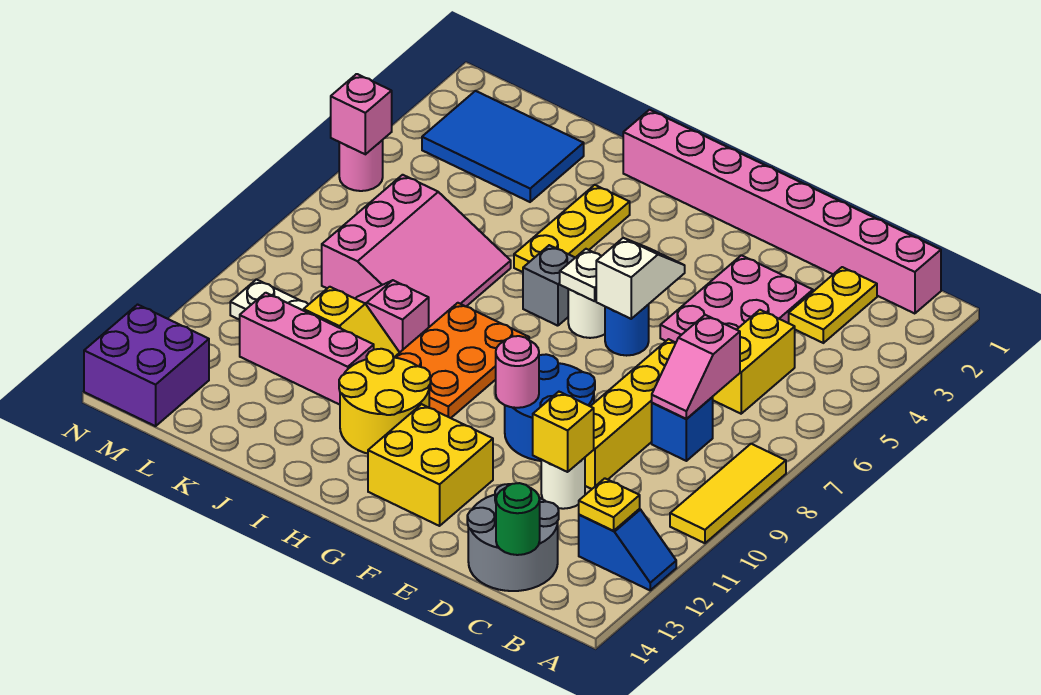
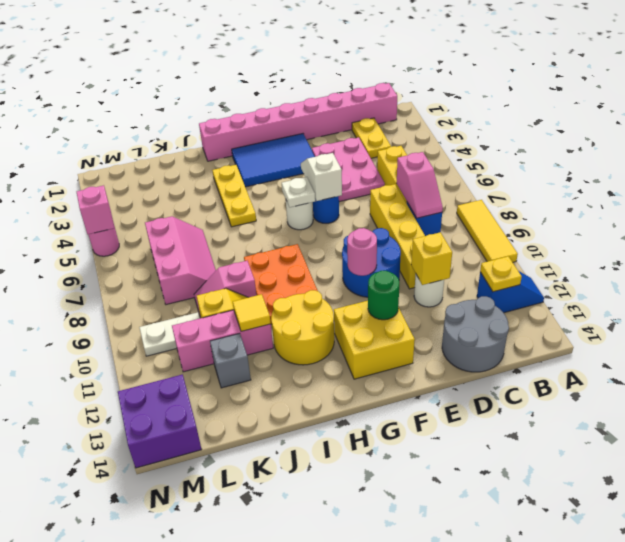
green 1x1 round brick [496,483,540,555] -> green 1x1 round brick moved to [368,271,399,320]
grey 1x1 brick [523,245,575,326] -> grey 1x1 brick moved to [210,333,251,388]
pink 3x3 slope [322,175,511,327] -> pink 2x3 slope [145,216,216,305]
none -> yellow 1x1 tile [233,294,271,331]
blue 2x3 tile [422,91,584,202] -> blue 2x3 tile moved to [232,134,315,187]

